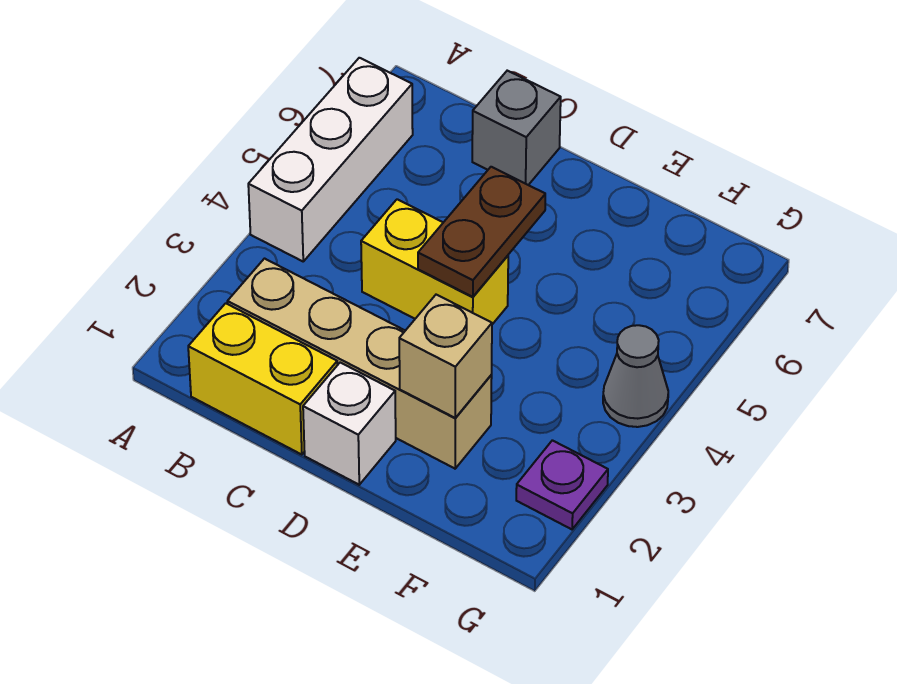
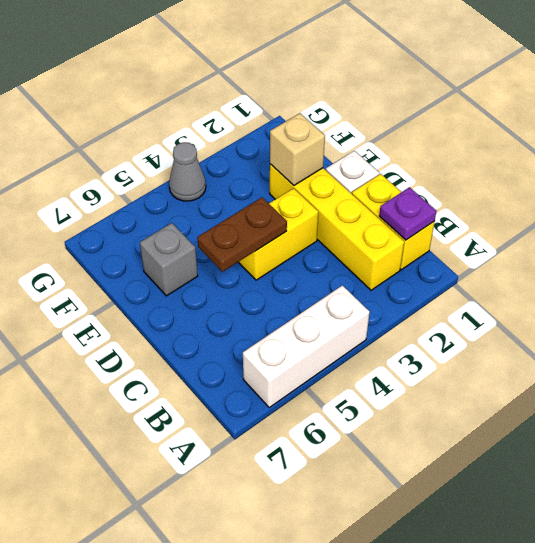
tan 1x4 brick [227,259,492,469] -> yellow 1x4 brick [270,164,404,290]
yellow 1x2 brick [361,199,508,324] -> yellow 1x2 brick turned to [239,188,318,280]
grey 1x1 brick [472,71,561,185] -> grey 1x1 brick moved to [140,223,198,296]
purple 1x1 plate [516,440,608,529] -> purple 1x1 plate moved to [379,187,436,240]

